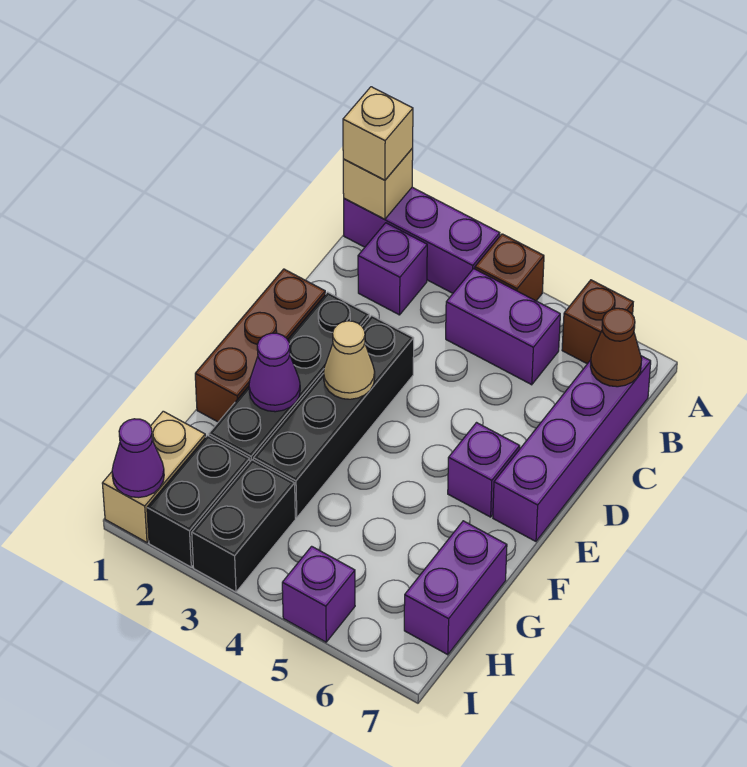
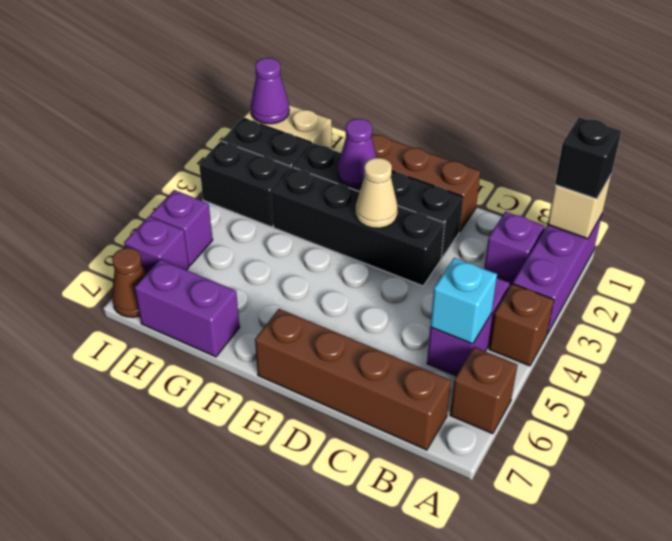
tan 1x1 brick [343,87,413,180] -> black 1x1 brick [555,117,621,199]
none -> cyan 1x1 brick [430,258,497,344]
purple 1x4 brick [493,356,651,541] -> brown 1x4 brick [255,309,451,450]
brown 1x1 cone [590,308,642,387] -> brown 1x1 cone moved to [112,248,146,317]
purple 1x1 brick [448,423,520,517] -> purple 1x1 brick moved to [124,216,189,274]

